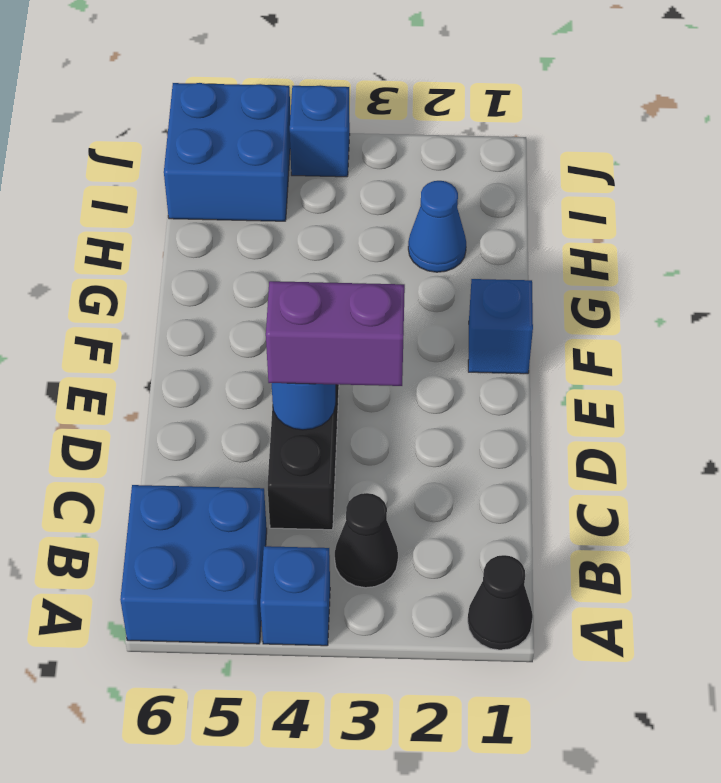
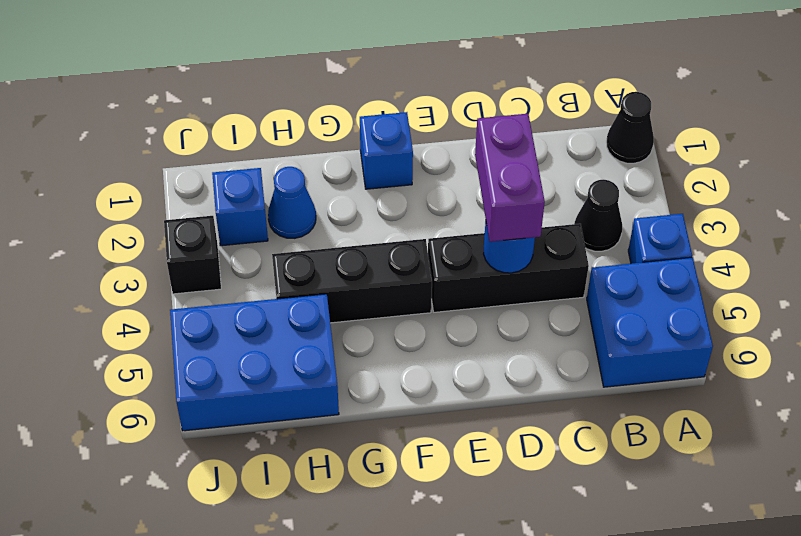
none -> black 1x3 brick [272,239,432,323]
blue 2x2 brick [164,83,291,221] -> blue 2x3 brick [170,294,339,431]
none -> black 1x1 brick [164,216,221,294]
blue 1x1 brick [290,85,350,177] -> blue 1x1 brick moved to [212,168,268,246]

